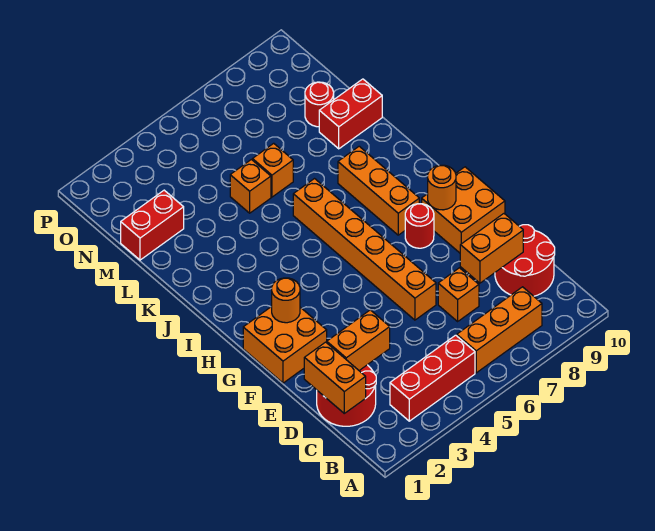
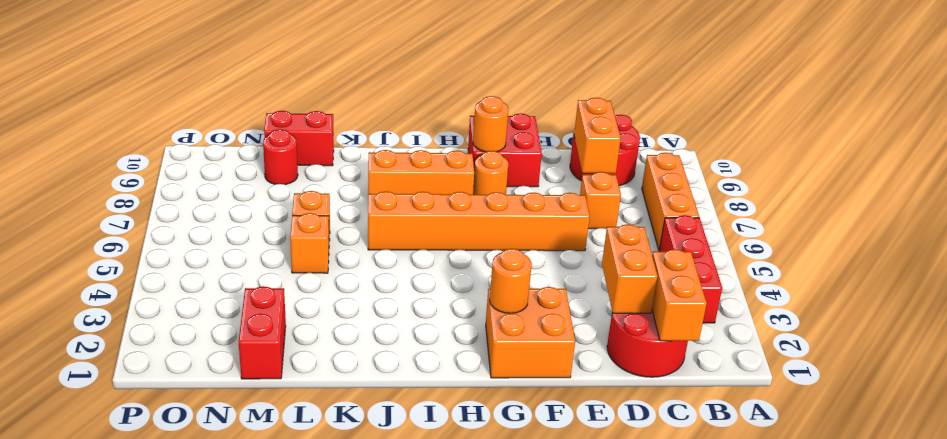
orange 1x2 brick [304,342,366,413] -> orange 1x2 brick turned to [652,249,707,341]
orange 2x2 brick [422,167,505,253] -> red 2x2 brick [468,113,542,187]
red 1x1 round brick [405,204,434,248] -> orange 1x1 round brick [473,151,509,195]
red 1x2 brick [319,79,382,149] -> red 1x2 brick turned to [264,111,334,166]

